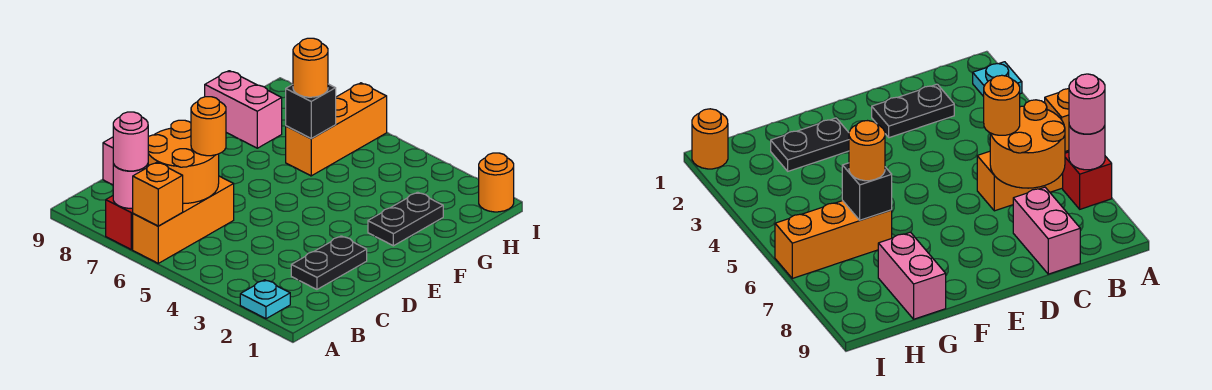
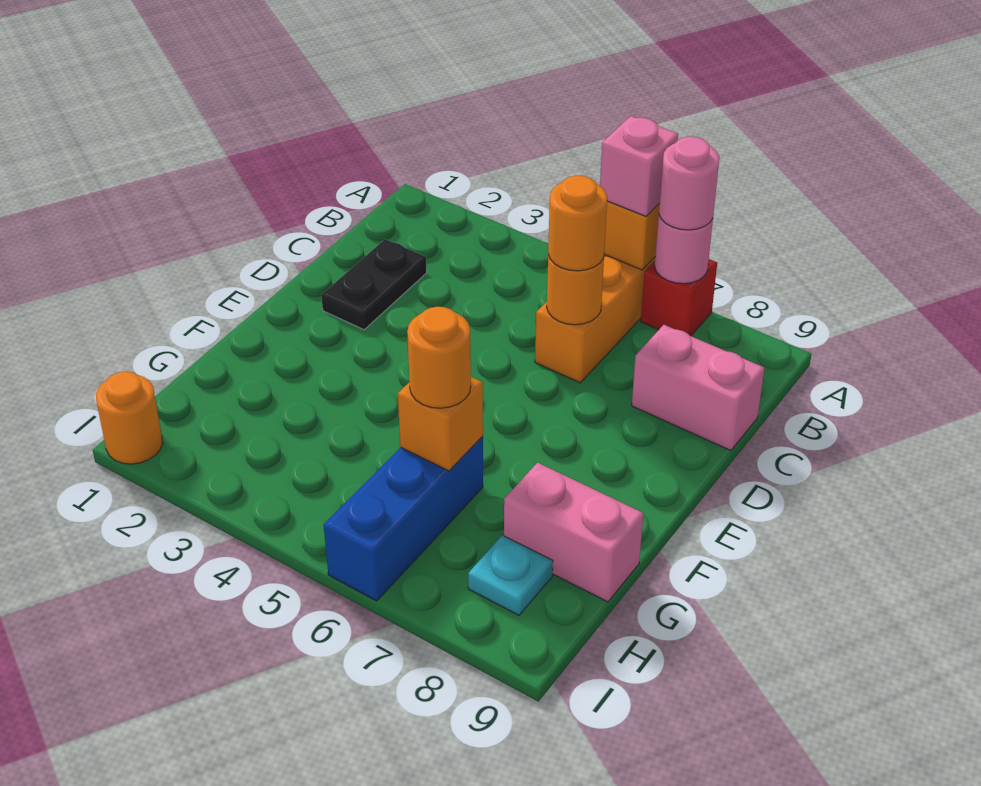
cyan 1x1 plate [240,280,290,319] -> cyan 1x1 plate moved to [468,535,553,615]
none -> pink 1x1 brick [600,116,678,216]
orange 2x2 round brick [148,120,219,204] -> orange 1x1 round brick [547,255,604,325]
black 1x2 plate [368,192,443,246] -> none
orange 1x3 brick [286,83,387,176] -> blue 1x3 brick [324,436,483,601]
black 1x1 brick [286,84,336,139] -> orange 1x1 brick [398,377,483,471]

